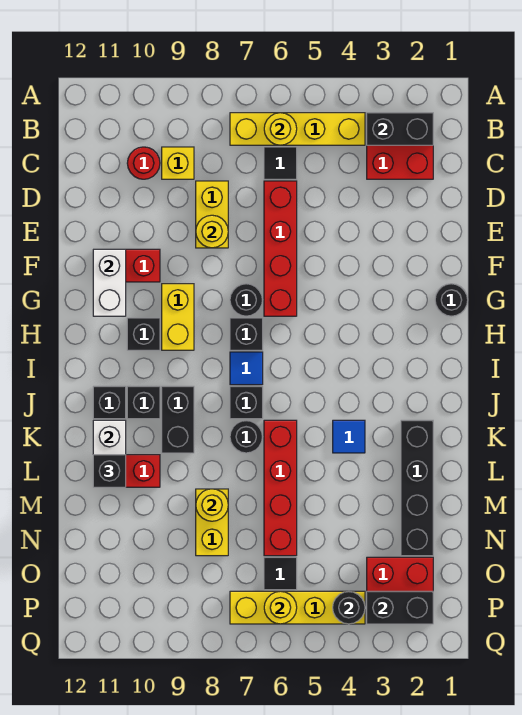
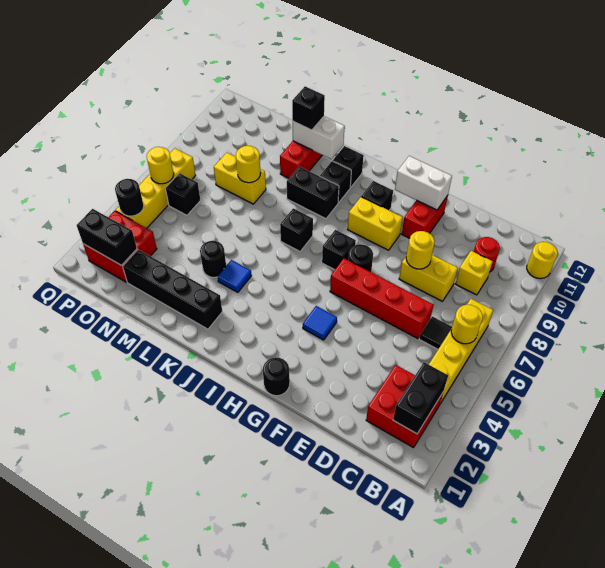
none -> yellow 1x1 round brick [527,242,558,279]
blue 1x1 tile [230,352,263,385] -> blue 1x1 tile moved to [303,306,337,340]
red 1x4 brick [264,420,297,556] -> none
black 1x1 round brick [230,420,262,453] -> black 1x1 round brick moved to [200,241,226,277]
black 1x1 tile [264,557,297,590] -> black 1x1 brick [165,173,200,215]
black 1x2 brick [367,591,433,624] -> black 1x2 brick turned to [77,209,137,265]

